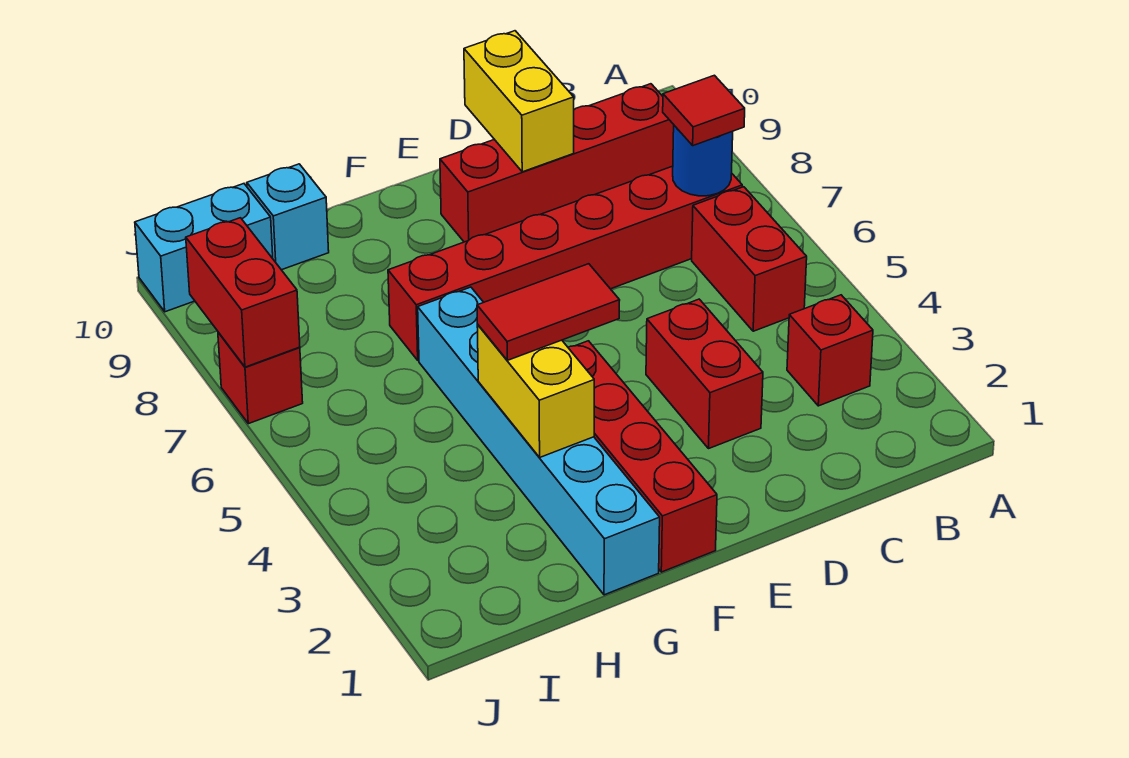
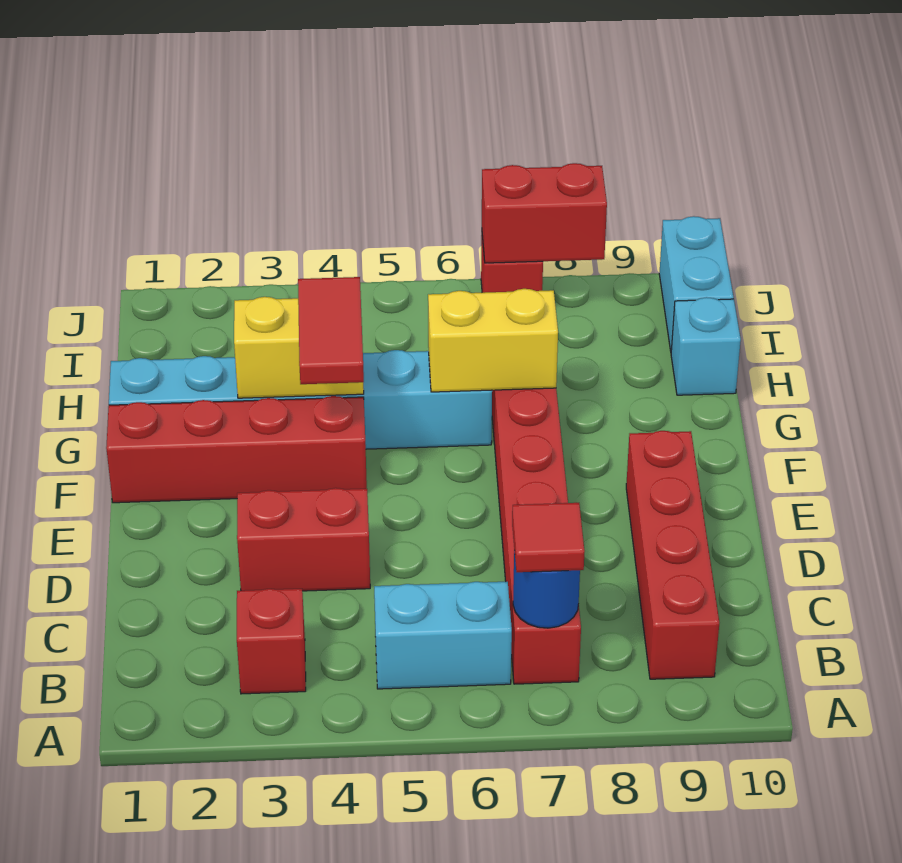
red 1x2 brick [692,187,807,331] -> cyan 1x2 brick [374,582,512,689]
yellow 1x2 brick [464,31,574,172] -> yellow 1x2 brick moved to [428,289,558,392]

